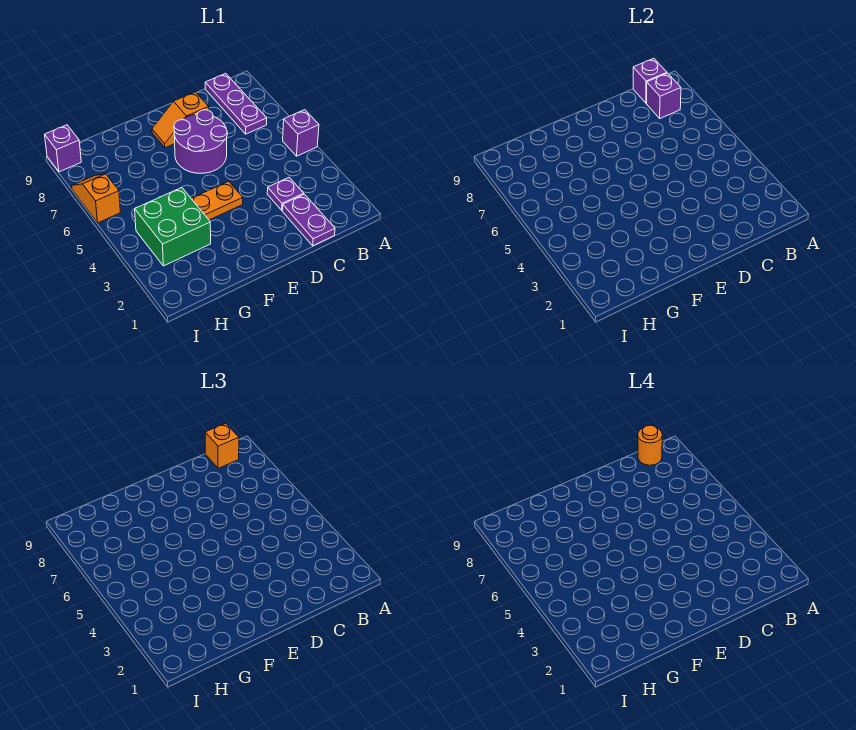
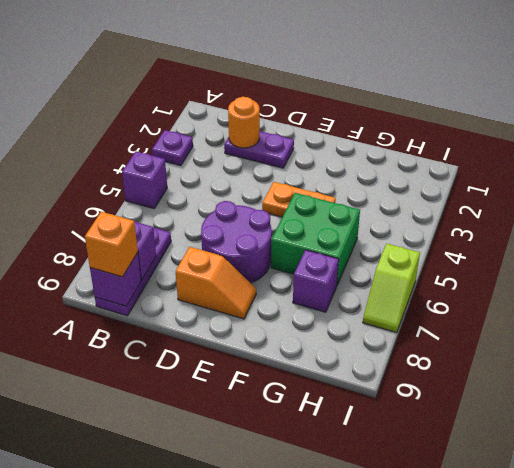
orange 1x1 round brick [638,425,662,465] -> orange 1x1 round brick moved to [228,97,260,148]
purple 1x2 plate [282,194,335,246] -> purple 1x2 plate turned to [224,131,294,168]
purple 1x1 plate [267,177,304,210] -> purple 1x1 plate moved to [152,130,193,166]
green 2x2 brick [135,187,211,266] -> green 2x2 brick moved to [271,193,360,285]
orange 1x2 slope [72,174,121,223] -> lime 1x2 slope [363,244,420,333]
purple 1x1 brick [45,125,81,172] -> purple 1x1 brick moved to [293,250,339,312]

